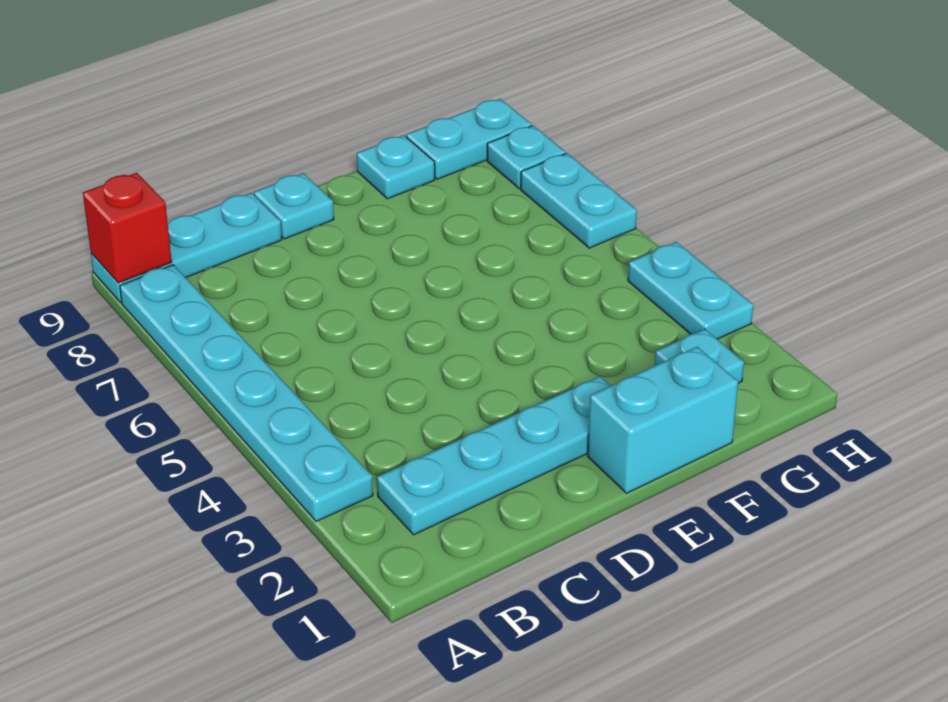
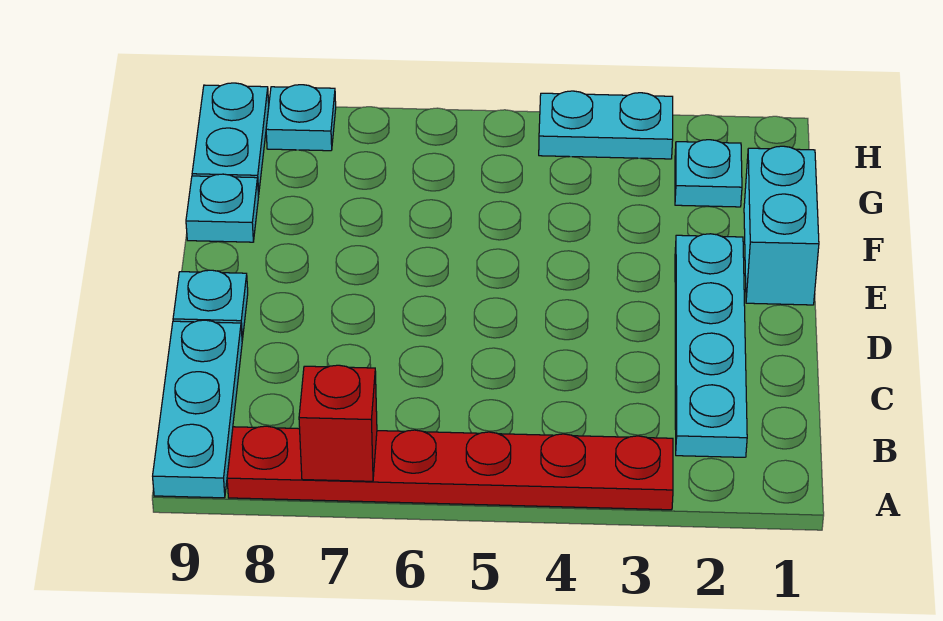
cyan 1x6 plate [120,265,373,522] -> red 1x6 plate [227,426,673,510]
red 1x1 brick [83,173,172,283] -> red 1x1 brick moved to [299,365,377,481]
cyan 1x2 plate [521,153,637,248] -> none

